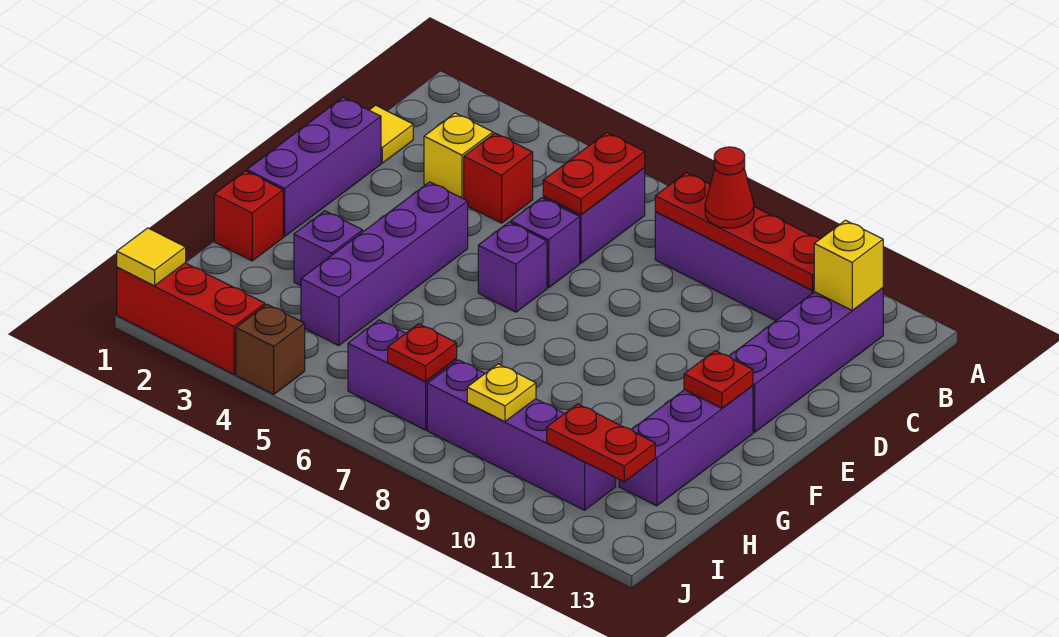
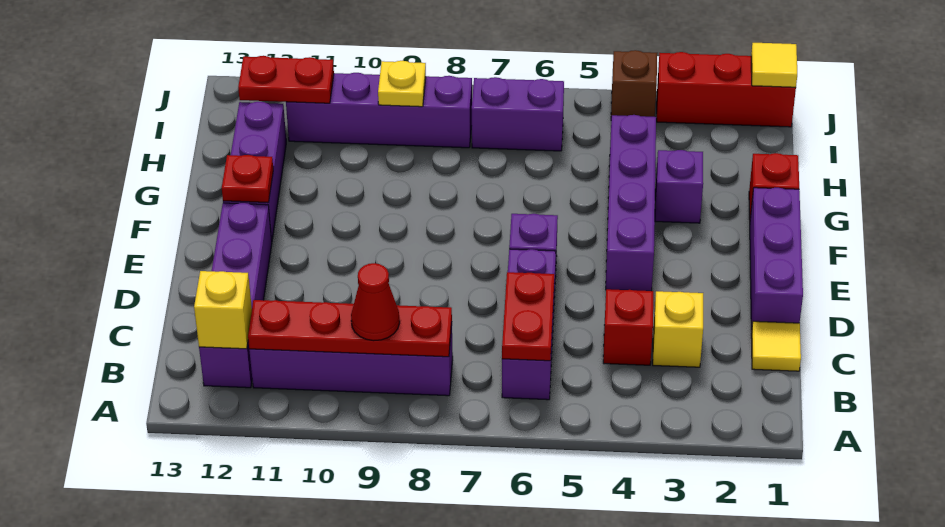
red 1x1 plate [388,324,457,382] -> none

